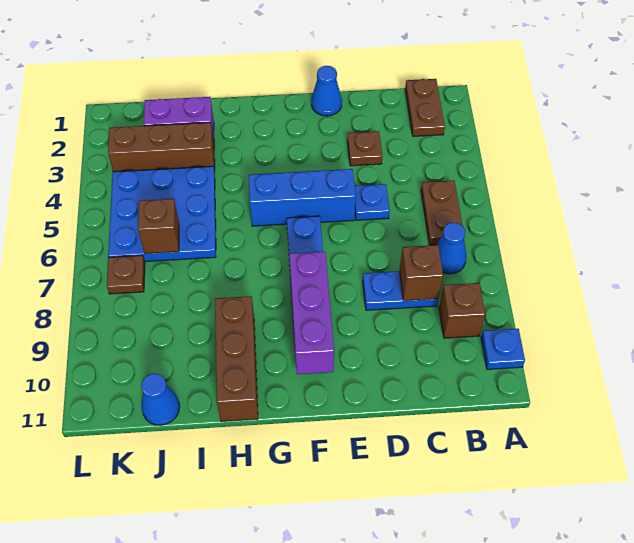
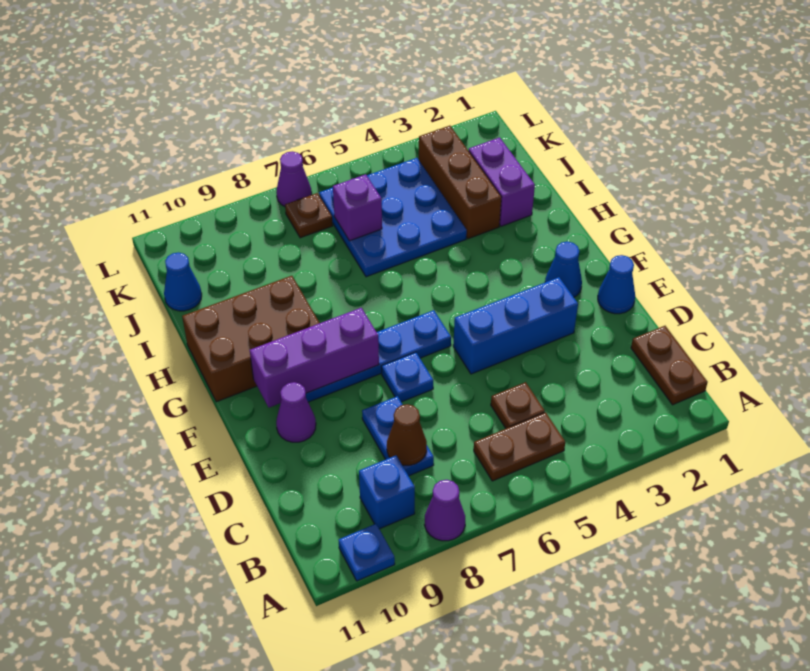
none -> purple 1x1 cone [424,480,465,541]
brown 1x2 plate [405,79,445,136] -> brown 1x2 plate turned to [631,326,708,405]
blue 1x1 cone [437,223,466,274] -> blue 1x1 cone moved to [545,242,582,297]
brown 1x1 brick [439,283,485,338] -> blue 1x1 brick [359,456,415,529]
brown 1x1 brick [400,245,443,301] -> brown 1x1 cone [387,404,427,465]
brown 1x1 plate [347,131,382,166] -> brown 1x1 plate moved to [491,382,545,428]
blue 1x1 plate [355,184,390,220] -> blue 1x1 plate moved to [382,352,433,402]
blue 1x3 brick [249,169,356,226] -> blue 1x3 brick turned to [453,277,578,374]
none -> purple 1x1 cone [276,382,316,442]
brown 1x3 brick [215,296,258,421] -> brown 2x3 brick [182,276,319,402]
brown 1x1 brick [138,199,179,254] -> purple 1x1 brick [333,174,382,241]
none -> purple 1x1 cone [276,151,312,206]

